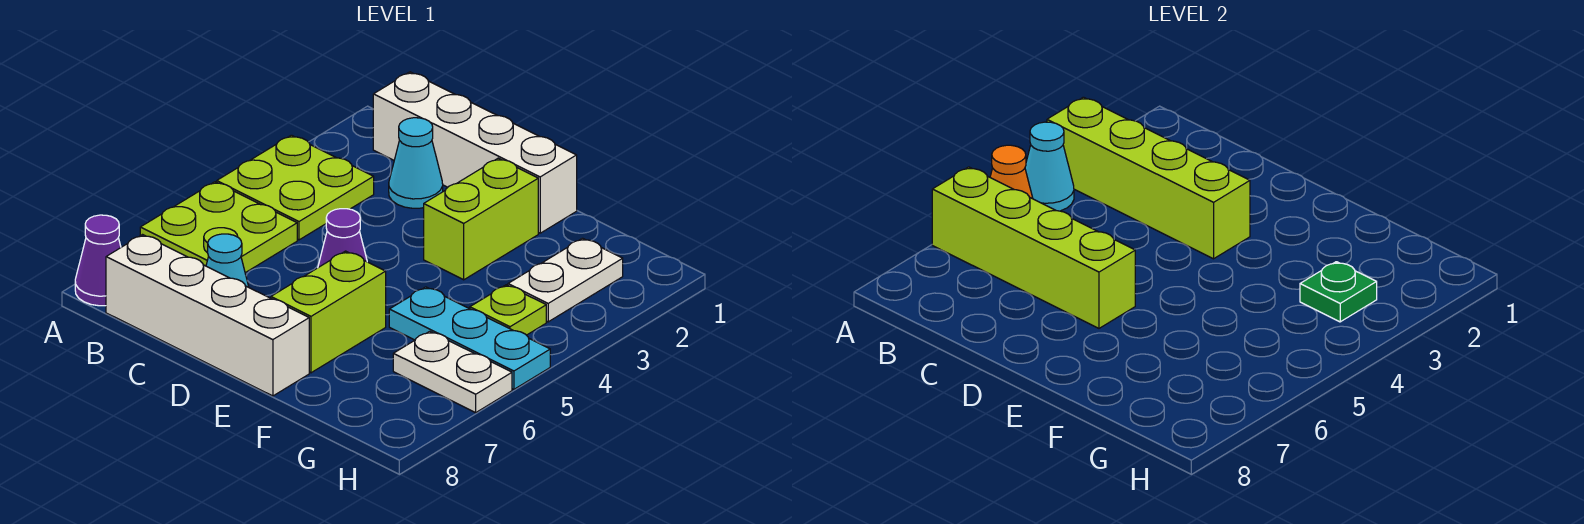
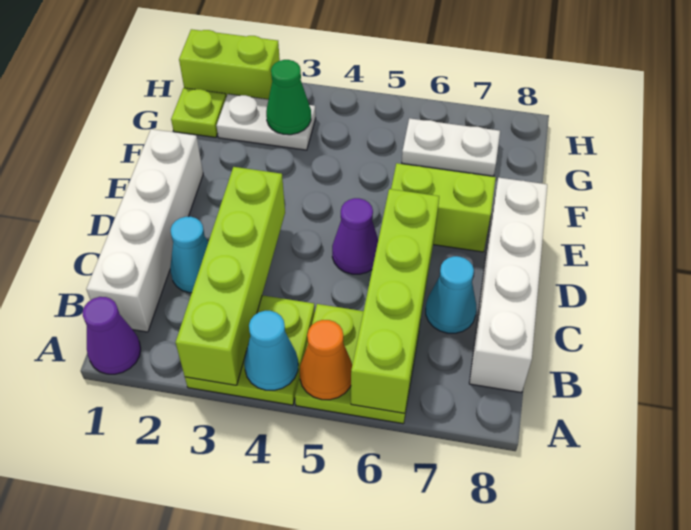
purple 1x1 cone [75,215,121,306] -> purple 1x1 cone moved to [83,297,141,374]
lime 1x2 brick [424,158,538,280] -> lime 1x2 brick moved to [179,29,280,99]
cyan 1x3 plate [389,287,550,389] -> none
green 1x1 plate [1300,262,1377,322] -> green 1x1 cone [266,60,311,135]
lime 1x1 plate [470,285,546,335] -> lime 1x1 plate moved to [171,88,226,137]
white 1x2 plate [393,331,512,413] -> white 1x2 plate turned to [402,118,500,176]

